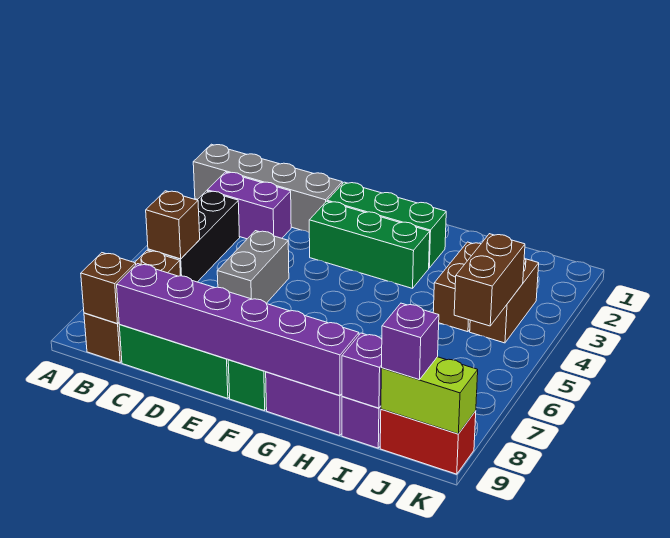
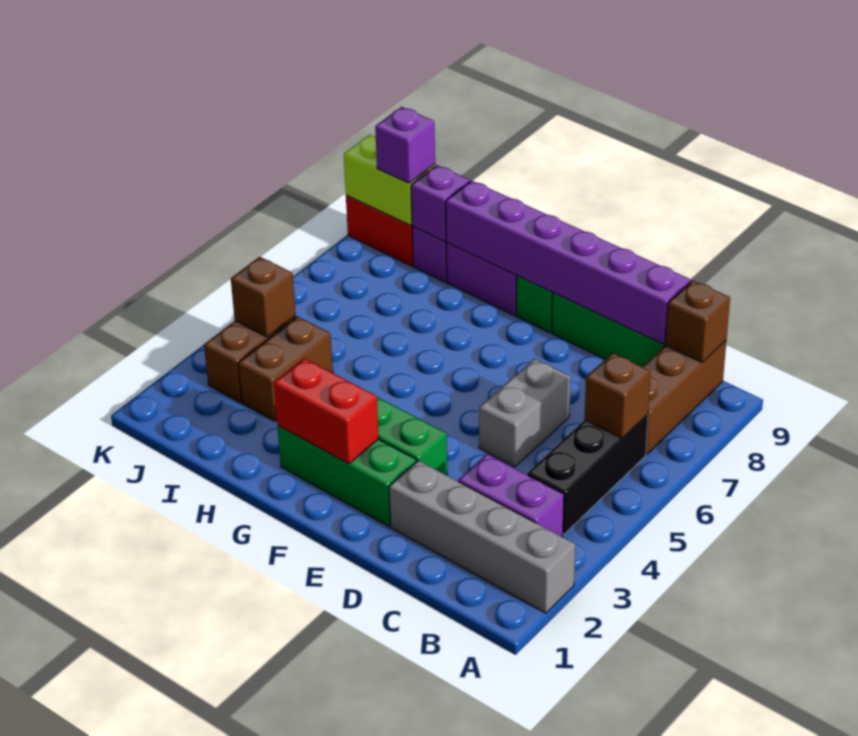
none -> red 1x2 brick [274,358,379,464]
brown 1x2 brick [454,234,525,326] -> brown 1x1 brick [231,257,296,337]

